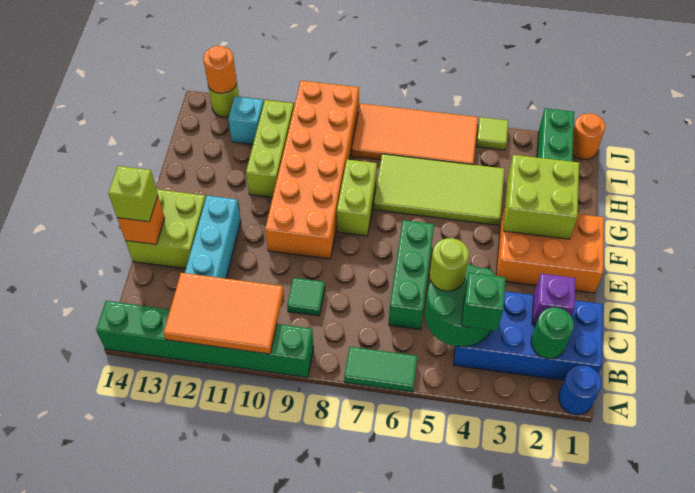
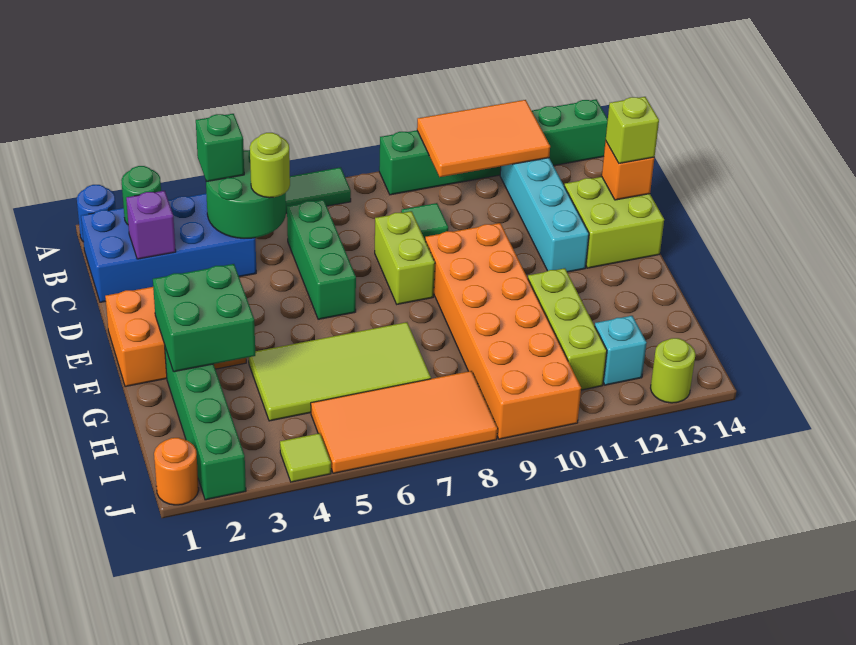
lime 2x2 brick [503,155,579,239] -> green 2x2 brick [153,264,255,372]
lime 1x2 brick [337,160,377,236] -> lime 1x2 brick moved to [375,211,435,304]
orange 1x1 round brick [203,46,237,93] -> none

